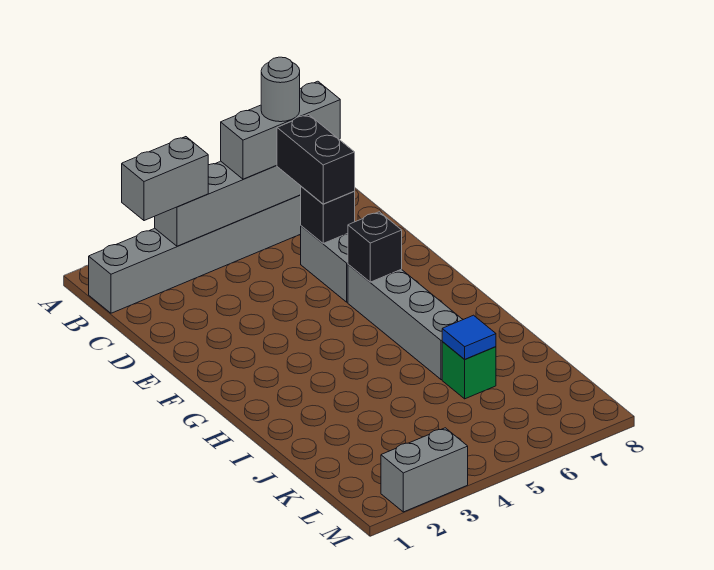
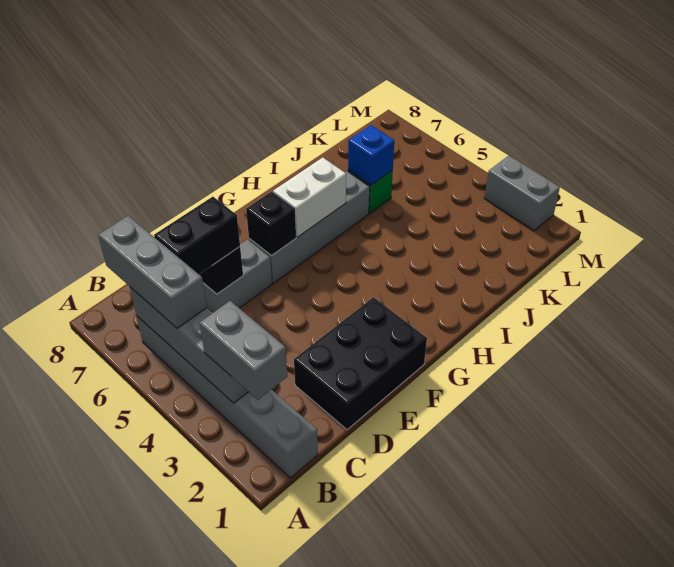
grey 1x1 round brick [261,57,300,122] -> none
none -> black 2x3 brick [294,297,427,430]
none -> white 1x2 brick [273,157,346,237]
blue 1x1 tile [442,315,496,359] -> blue 1x1 brick [348,125,394,185]

